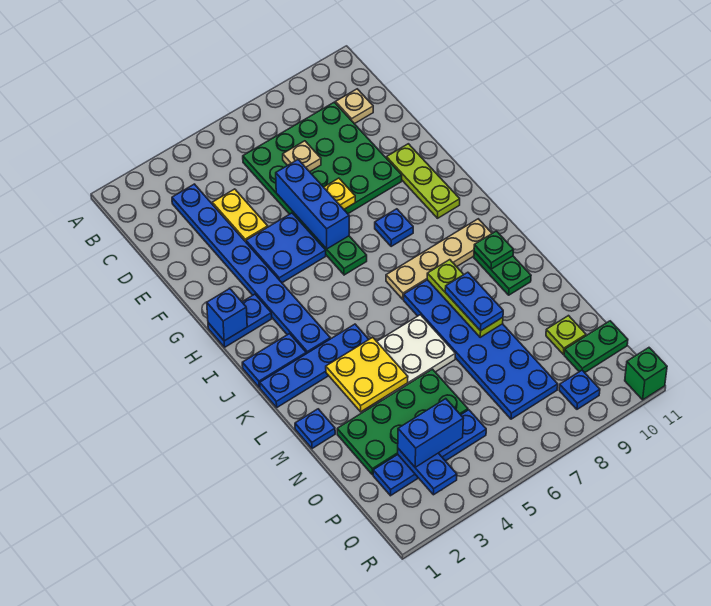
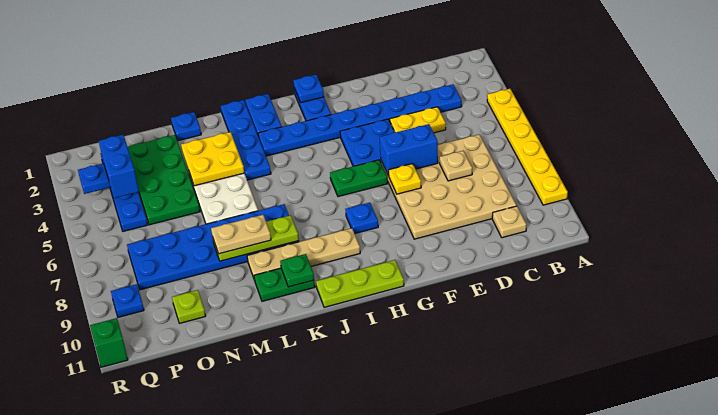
none -> yellow 1x6 plate [487,89,568,205]
green 4x4 plate [243,102,402,232] -> tan 4x4 plate [381,134,517,239]
blue 1x3 brick [276,160,349,249] -> blue 1x2 brick [380,124,438,176]
lime 1x3 plate [386,144,460,218] -> lime 1x3 plate moved to [316,260,404,307]
blue 1x1 brick [207,289,247,341] -> blue 1x1 plate [293,75,324,103]
tan 1x4 plate [386,219,492,299] -> tan 1x4 plate turned to [247,228,360,278]
blue 1x2 plate [445,272,503,331] -> tan 1x2 plate [211,215,271,254]
green 1x2 plate [564,321,628,373] -> none

